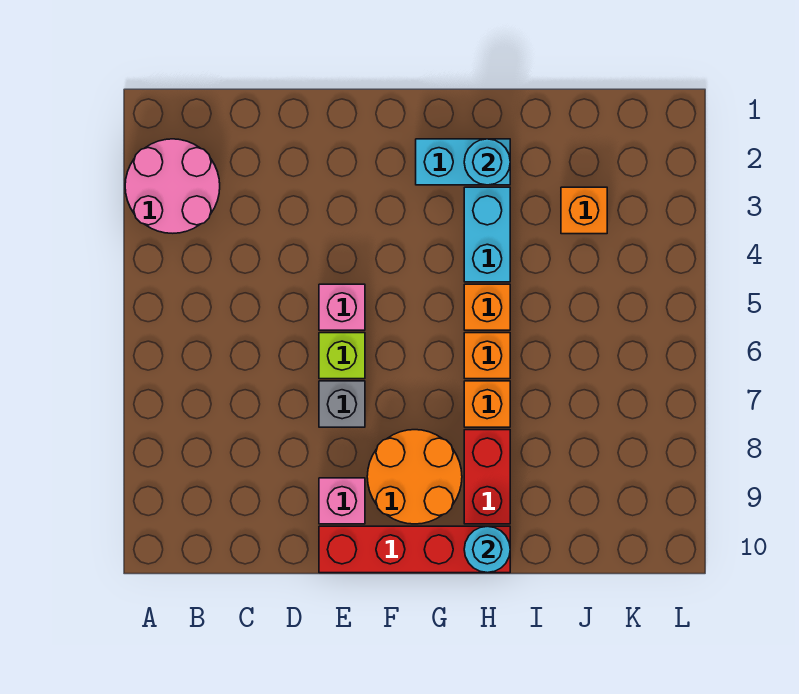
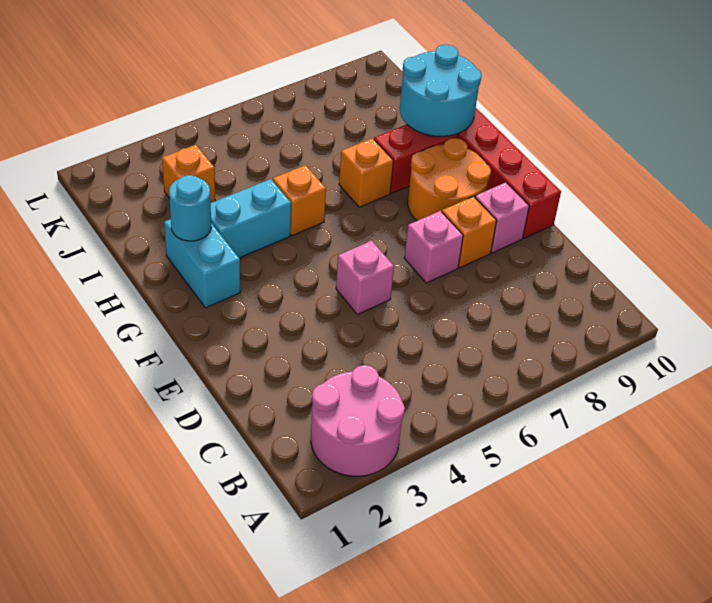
lime 1x1 brick [319,333,365,379] -> none
grey 1x1 brick [319,381,365,427] -> pink 1x1 brick [404,211,463,283]
orange 1x1 brick [464,333,510,379] -> orange 1x1 brick moved to [442,196,497,268]
cyan 1x1 round brick [464,526,510,573] -> cyan 2x2 round brick [400,45,482,136]

